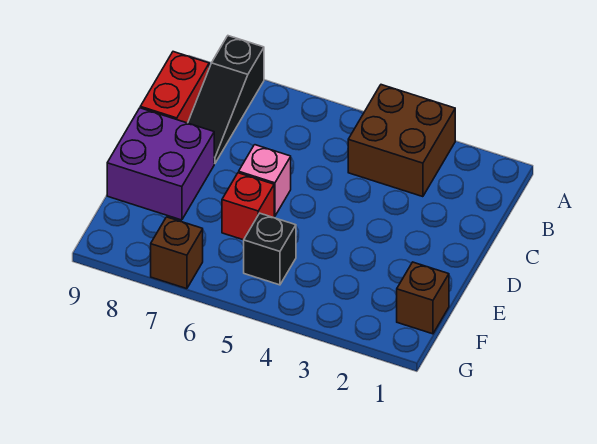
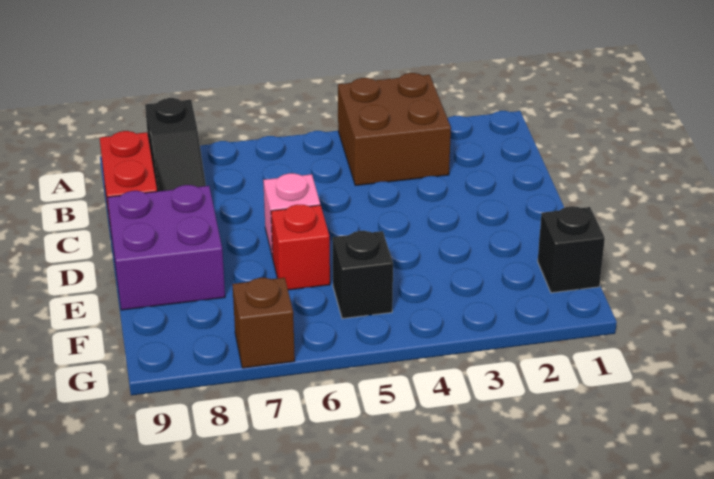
brown 1x1 brick [397,262,449,334] -> black 1x1 brick [538,206,605,293]

